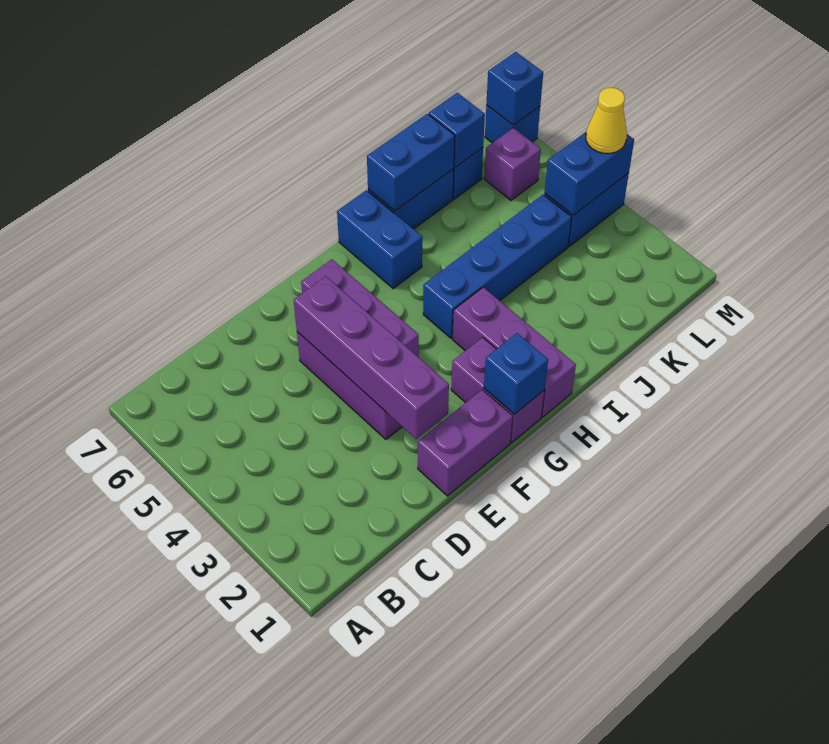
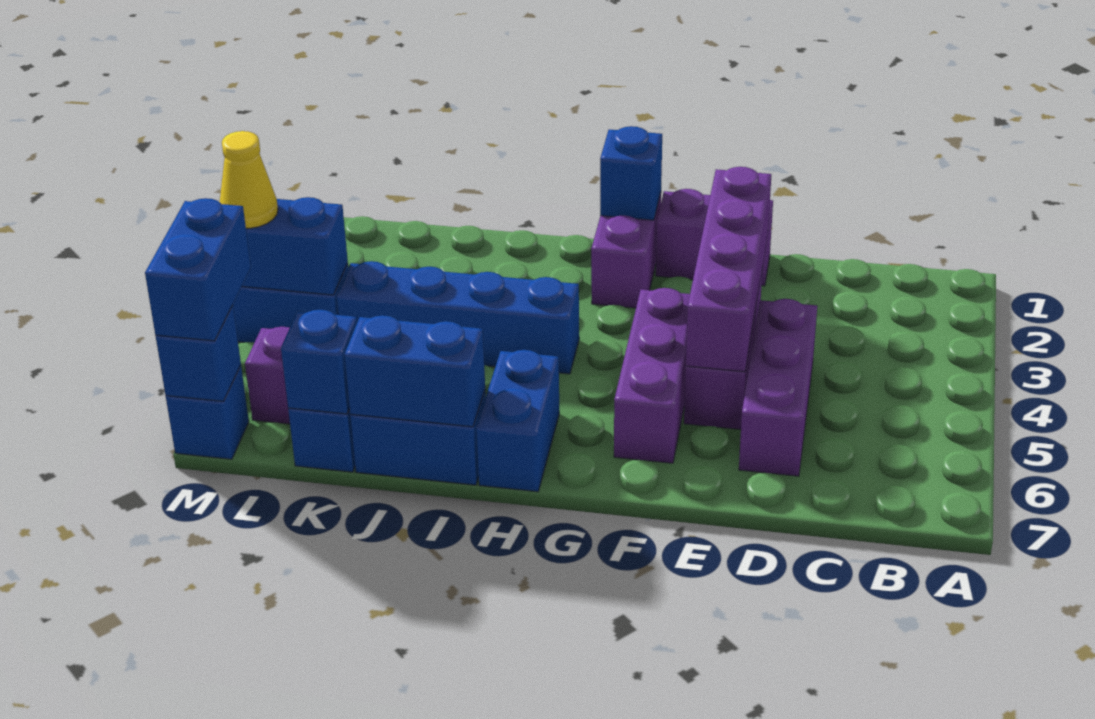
purple 1x3 brick [453,287,576,417] -> purple 1x3 brick moved to [739,299,817,476]
none -> blue 1x2 brick [145,198,251,341]

